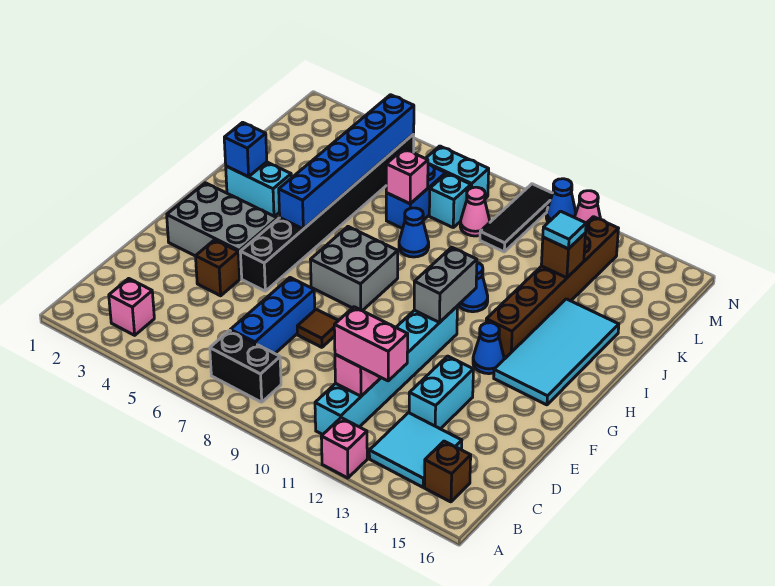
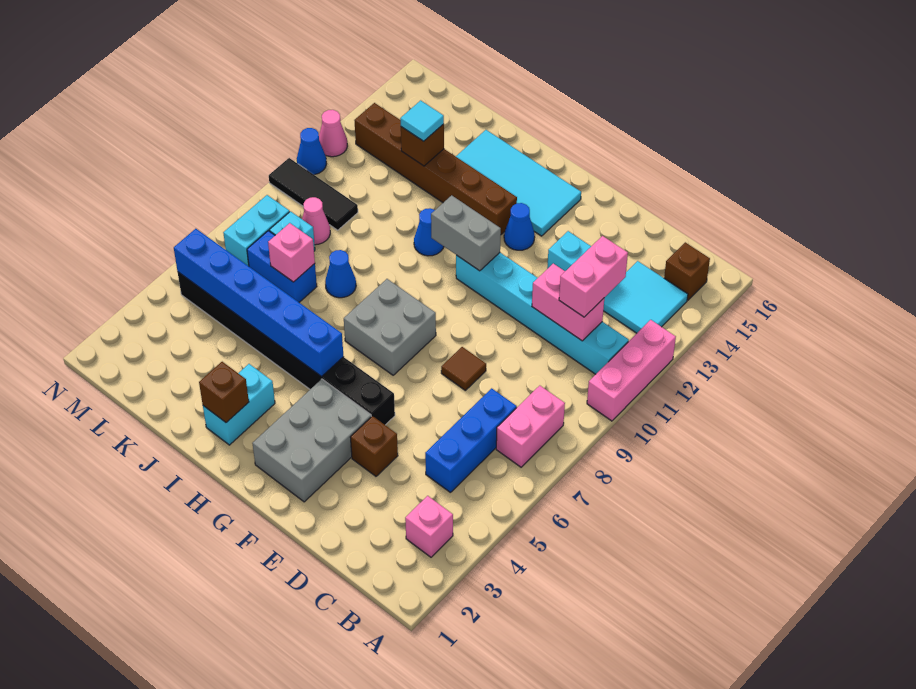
pink 1x1 brick [321,418,367,478] -> pink 1x3 brick [587,320,676,421]
black 1x2 brick [210,330,281,402] -> pink 1x2 brick [496,386,565,467]
blue 1x3 brick [231,278,315,354] -> blue 1x3 brick turned to [425,388,517,493]
blue 1x1 brick [224,122,267,177] -> brown 1x1 brick [199,362,249,423]

